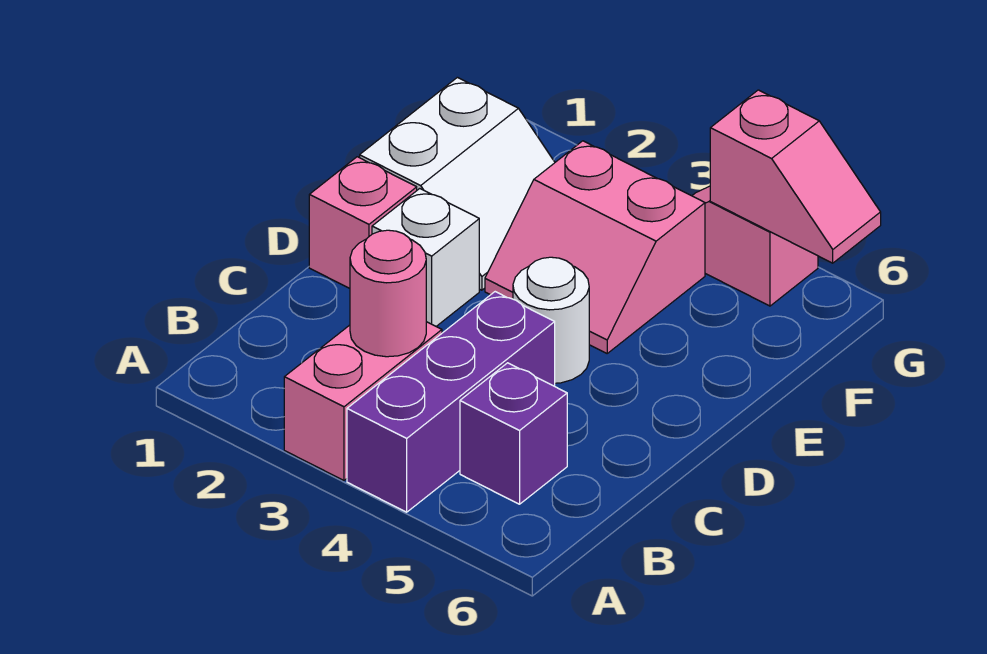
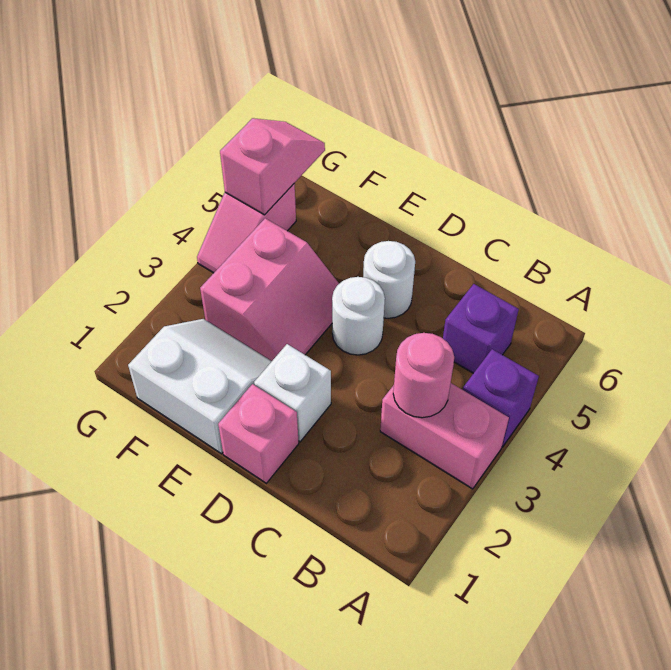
purple 1x3 brick [347,292,555,512] -> purple 1x1 brick [463,349,539,447]
none -> white 1x1 round brick [363,241,415,318]

